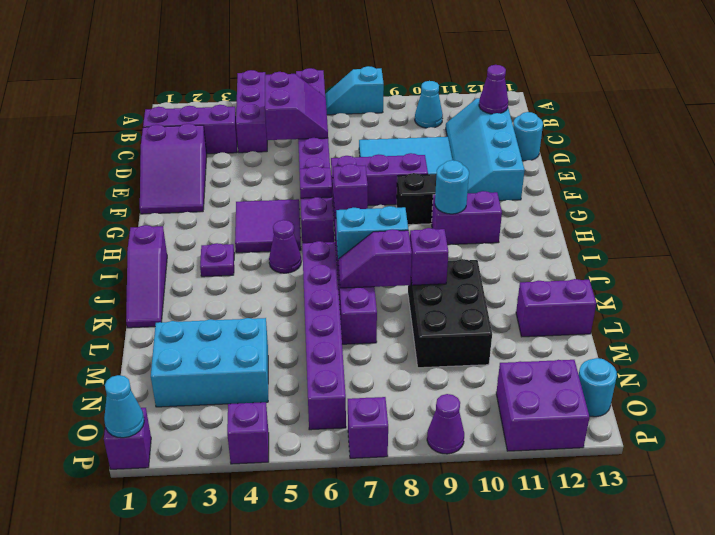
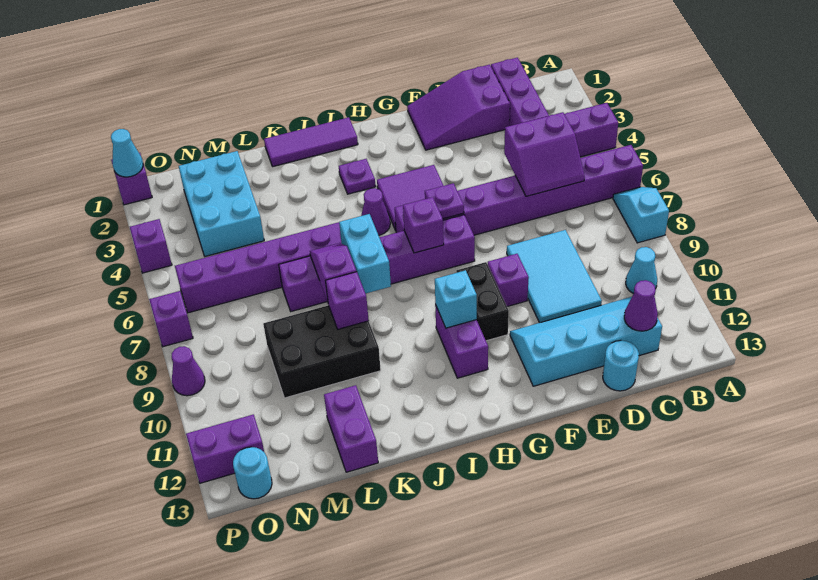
purple 1x3 brick [331,153,428,205] -> purple 1x1 brick [488,254,529,306]
cyan 1x1 round brick [435,160,469,214] -> cyan 1x1 brick [435,270,477,328]
purple 1x3 slope [126,225,167,328] -> purple 1x3 tile [264,117,358,166]
purple 2x2 brick [496,360,590,451] -> purple 1x2 brick [186,414,264,483]

